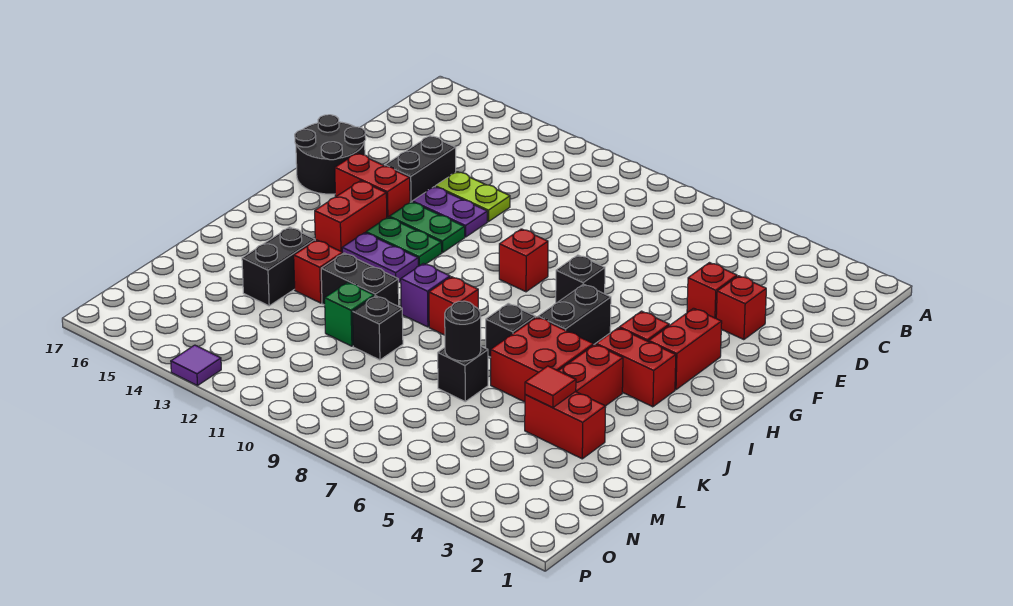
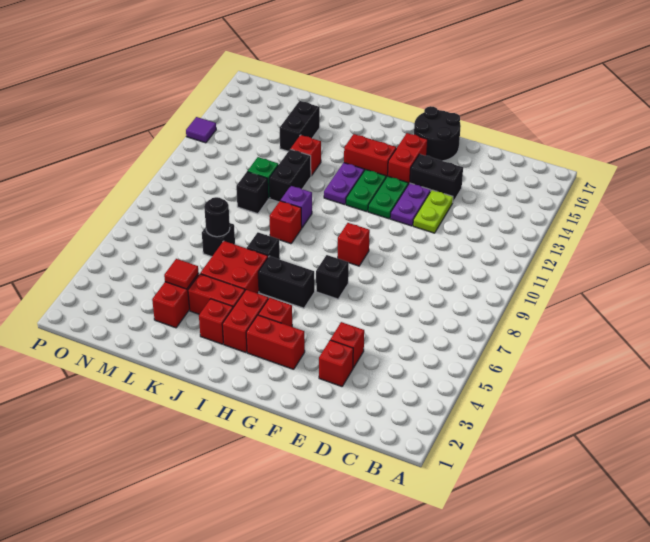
none -> red 1x1 brick [199,299,233,344]
black 1x2 brick [242,227,315,306] -> black 1x2 brick turned to [280,101,320,151]

